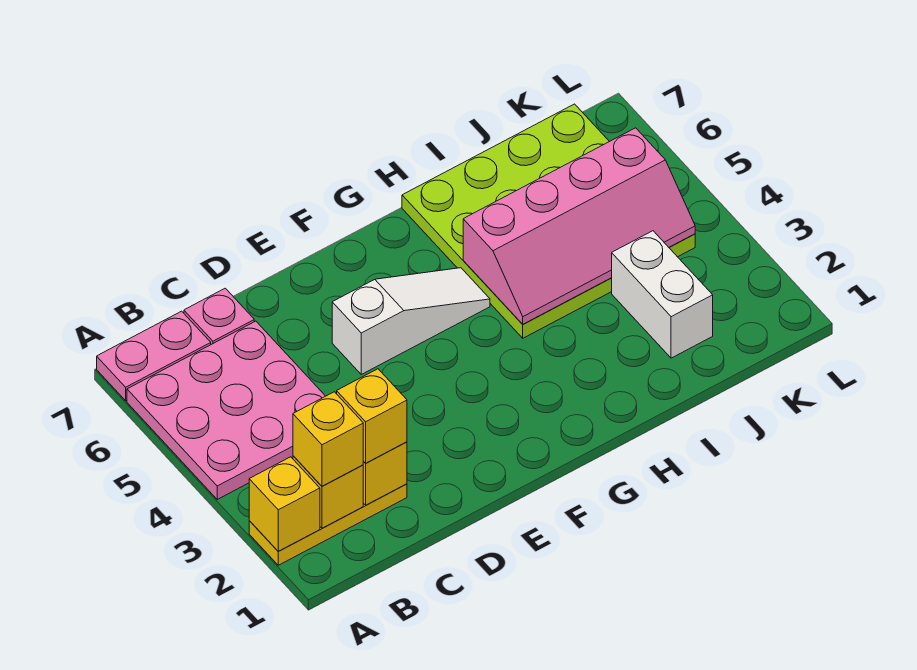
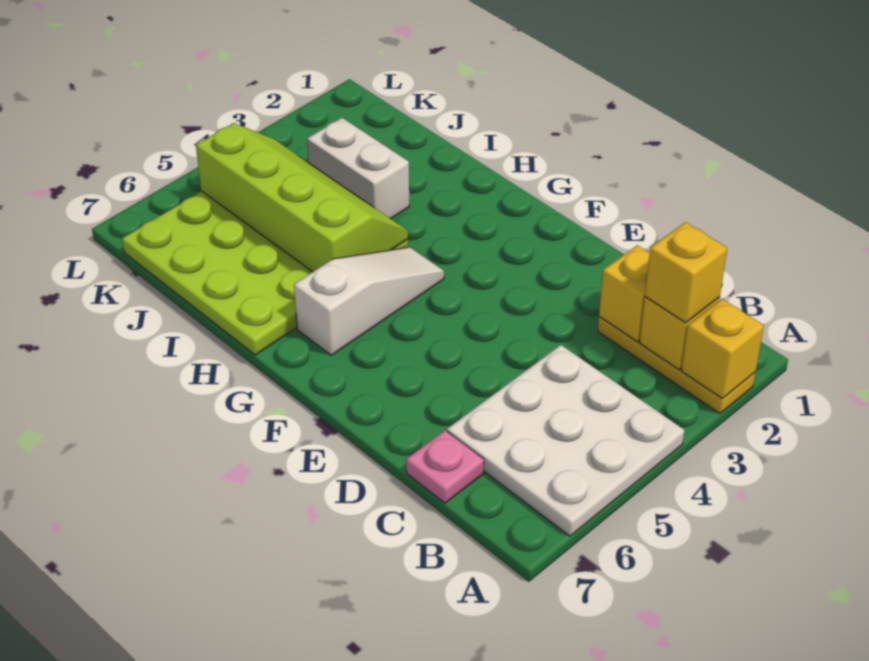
pink 3x3 plate [127,321,325,499] -> white 3x3 plate [447,345,685,536]
pink 1x2 plate [97,311,211,401] -> none
yellow 1x1 brick [337,369,407,463] -> none
white 1x3 slope [332,268,490,374] -> white 1x3 slope turned to [294,247,444,355]
pink 2x4 slope [463,128,695,324] -> lime 2x4 slope [196,123,408,272]
white 1x2 brick [612,231,713,358] -> white 1x2 brick turned to [307,118,409,219]

